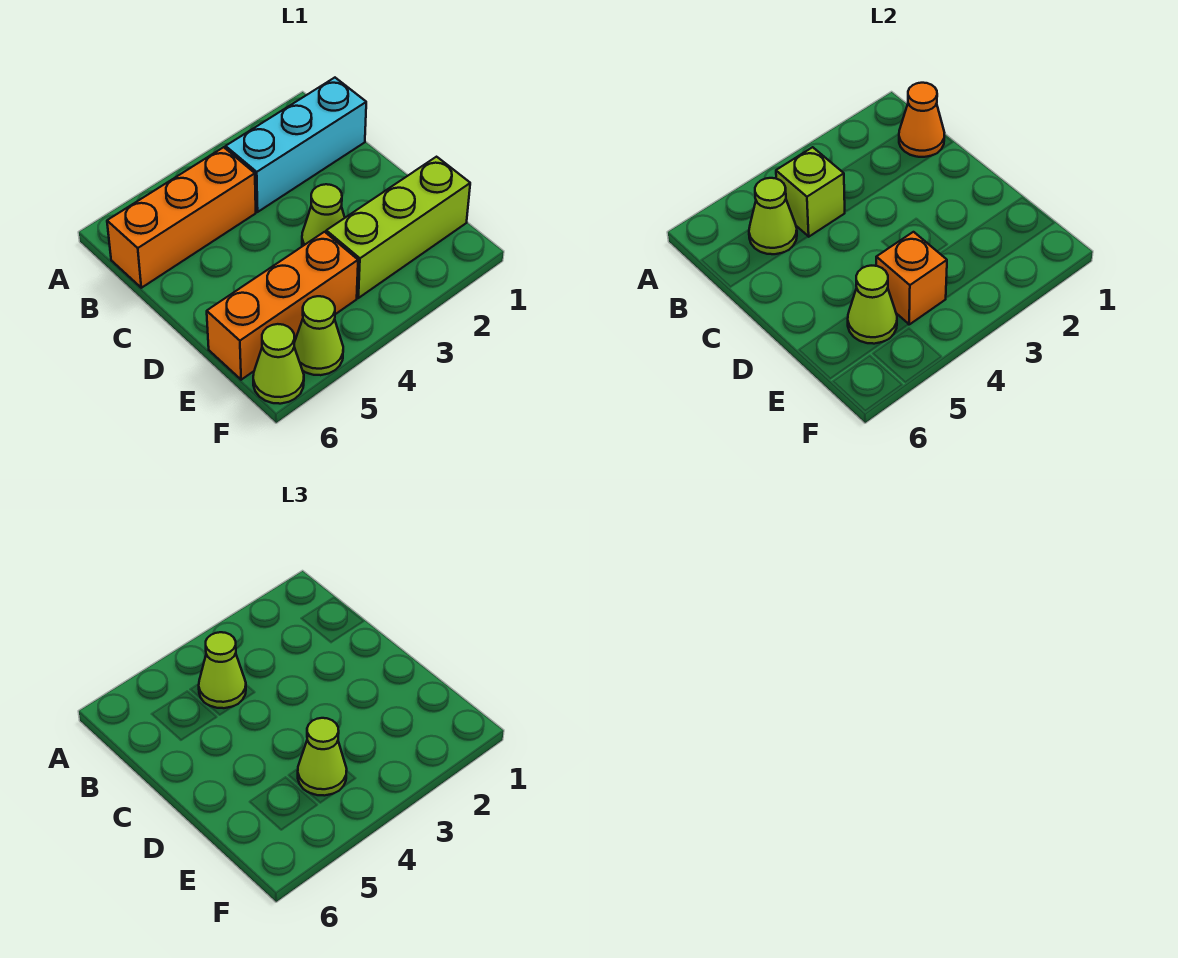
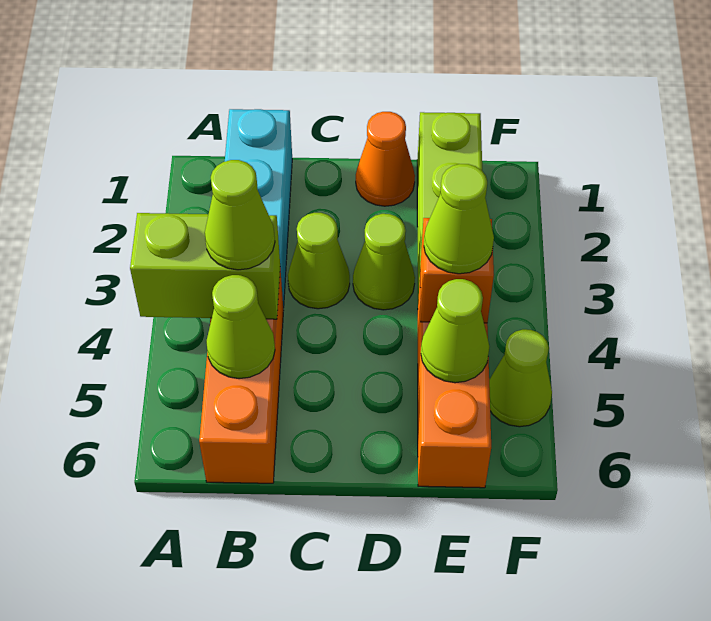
orange 1x1 cone [899,83,944,157] -> orange 1x1 cone moved to [356,112,415,206]
lime 1x1 brick [776,147,845,237] -> lime 1x2 brick [130,213,280,319]
lime 1x1 cone [253,324,304,404] -> lime 1x1 cone moved to [288,213,350,309]

